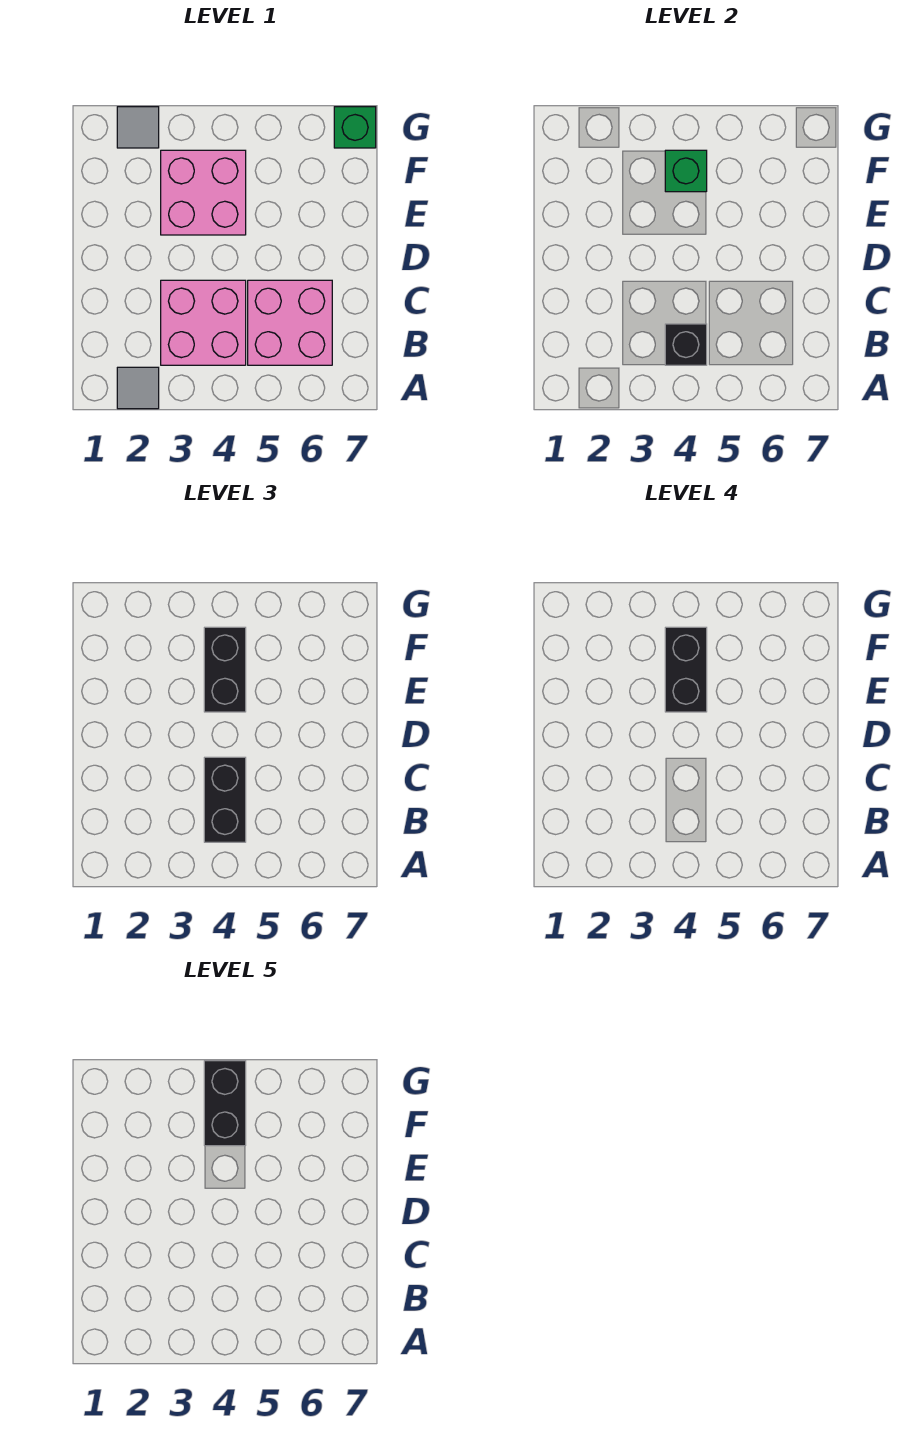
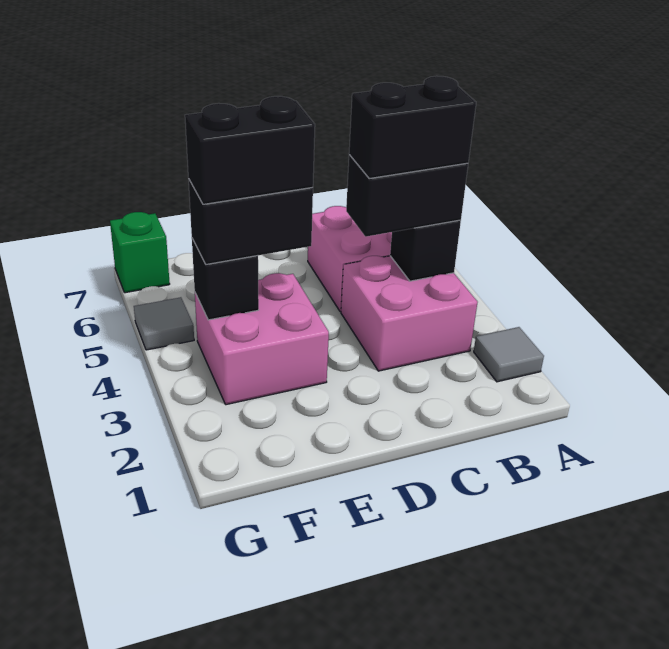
green 1x1 brick [665,150,707,192] -> black 1x1 brick [192,239,259,320]
black 1x2 brick [204,1061,246,1146] -> black 1x2 brick moved to [349,76,476,179]
grey 1x1 tile [117,107,159,148] -> grey 1x1 tile moved to [134,297,194,350]

